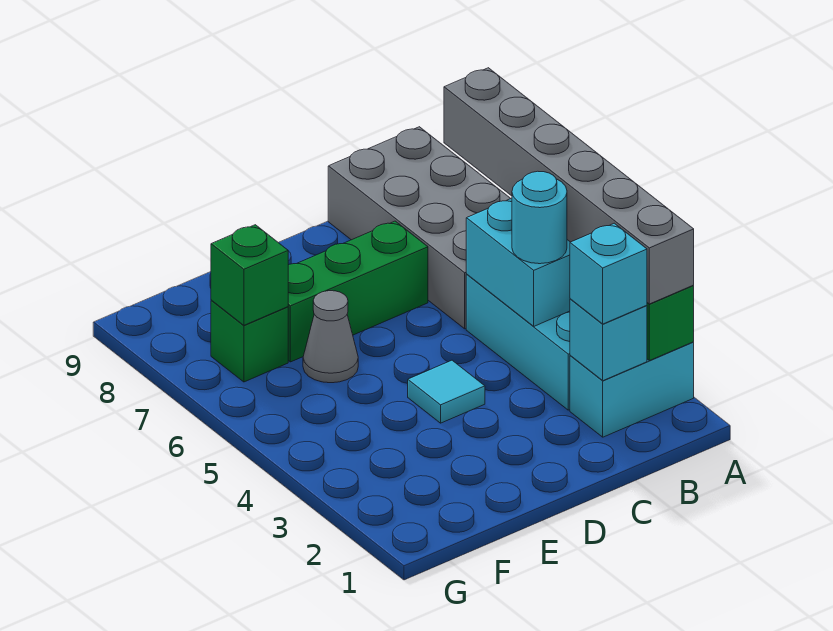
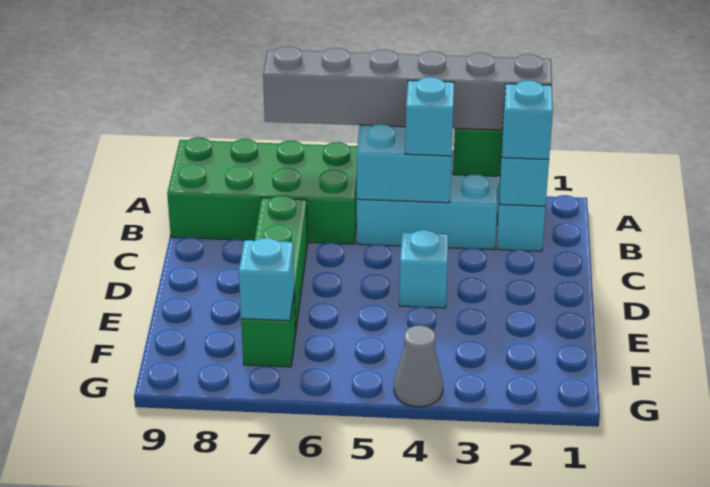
grey 2x4 brick [328,127,511,329] -> green 2x4 brick [167,137,357,244]
cyan 1x1 round brick [512,171,567,264] -> cyan 1x1 brick [405,77,454,156]
cyan 1x1 tile [408,360,485,423] -> cyan 1x1 brick [399,230,449,308]
grey 1x1 cone [303,291,358,383] -> grey 1x1 cone moved to [394,325,443,407]
green 1x1 brick [211,225,288,325] -> cyan 1x1 brick [239,238,294,321]

